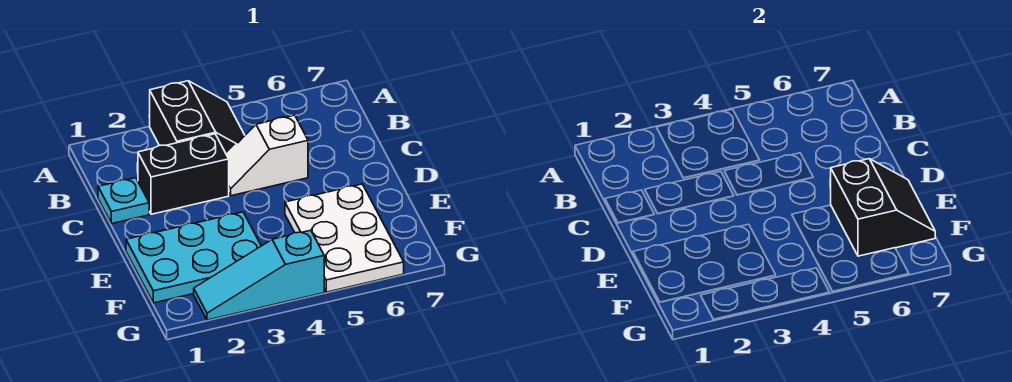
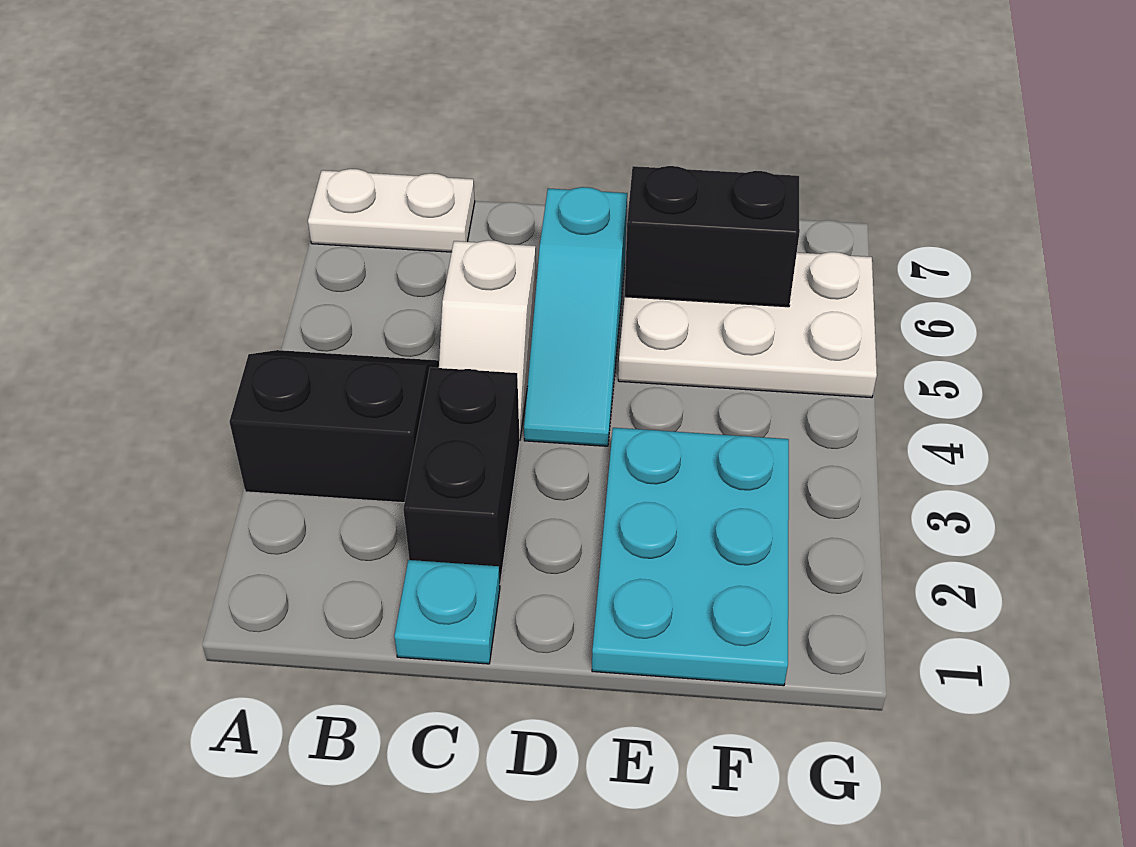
none -> white 1x2 plate [308,169,475,252]
cyan 1x3 slope [194,230,324,320] -> cyan 1x3 slope moved to [524,187,627,446]

